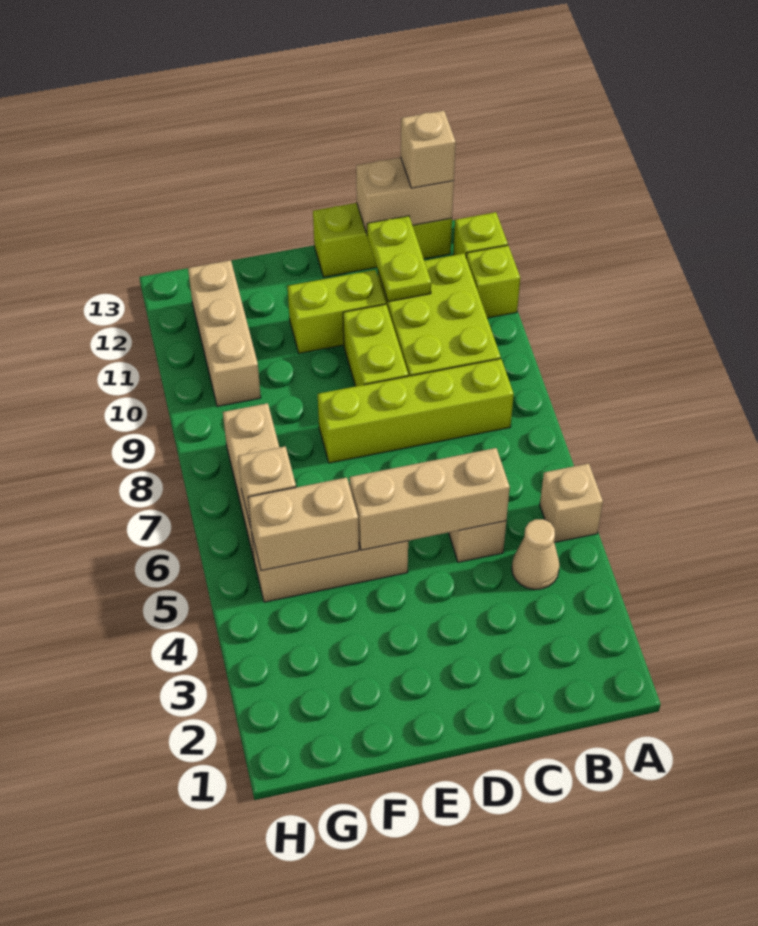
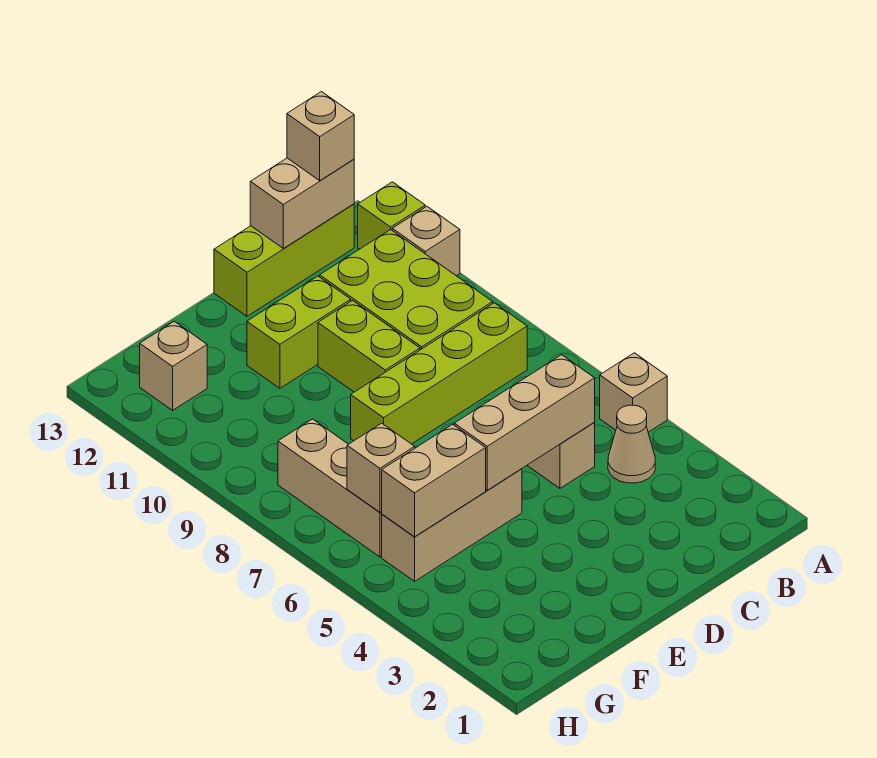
lime 1x1 brick [466,245,520,318] -> tan 1x1 brick [392,207,460,276]
lime 1x2 plate [367,216,431,302] -> none
tan 1x3 brick [188,260,261,407] -> tan 1x1 brick [140,321,207,410]

